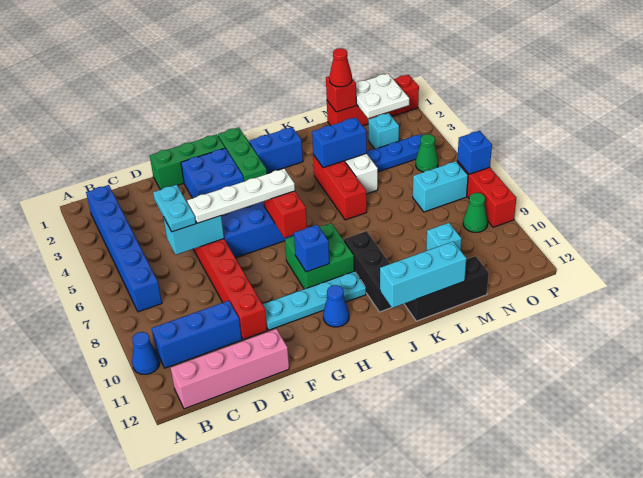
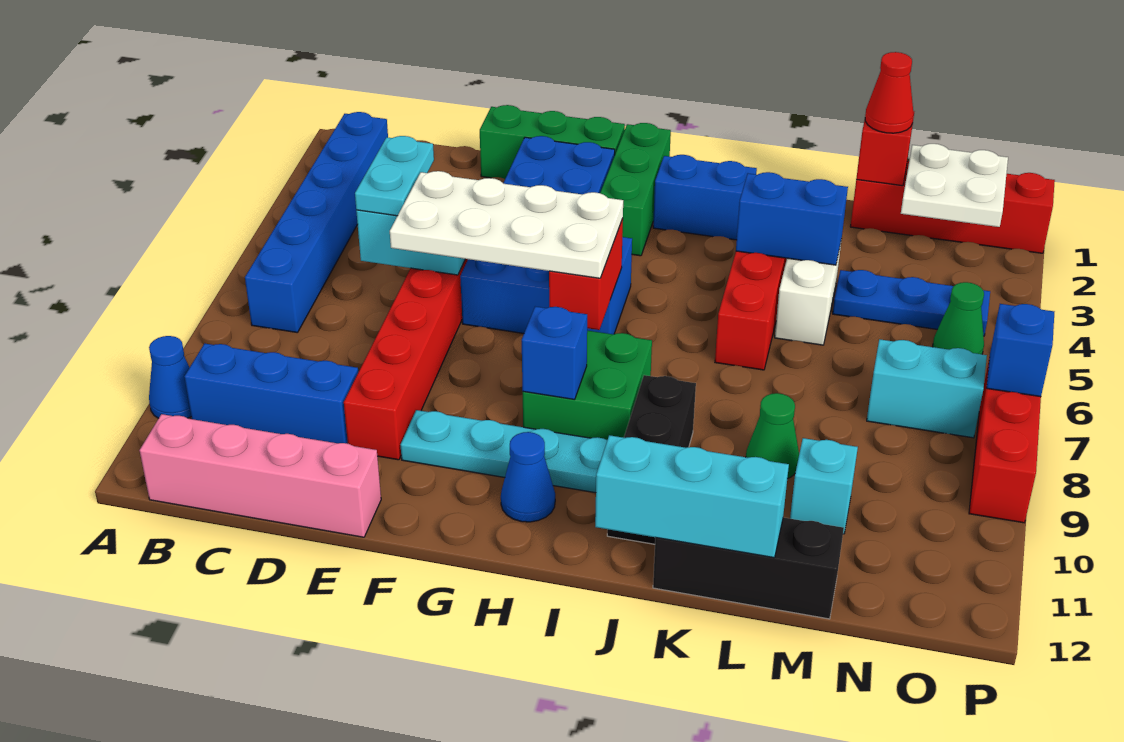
white 1x4 plate [187,169,295,223] -> white 2x4 plate [390,171,623,278]
cyan 1x1 brick [368,113,399,149] -> none
green 1x1 cone [463,193,488,232] -> green 1x1 cone moved to [746,393,799,479]

